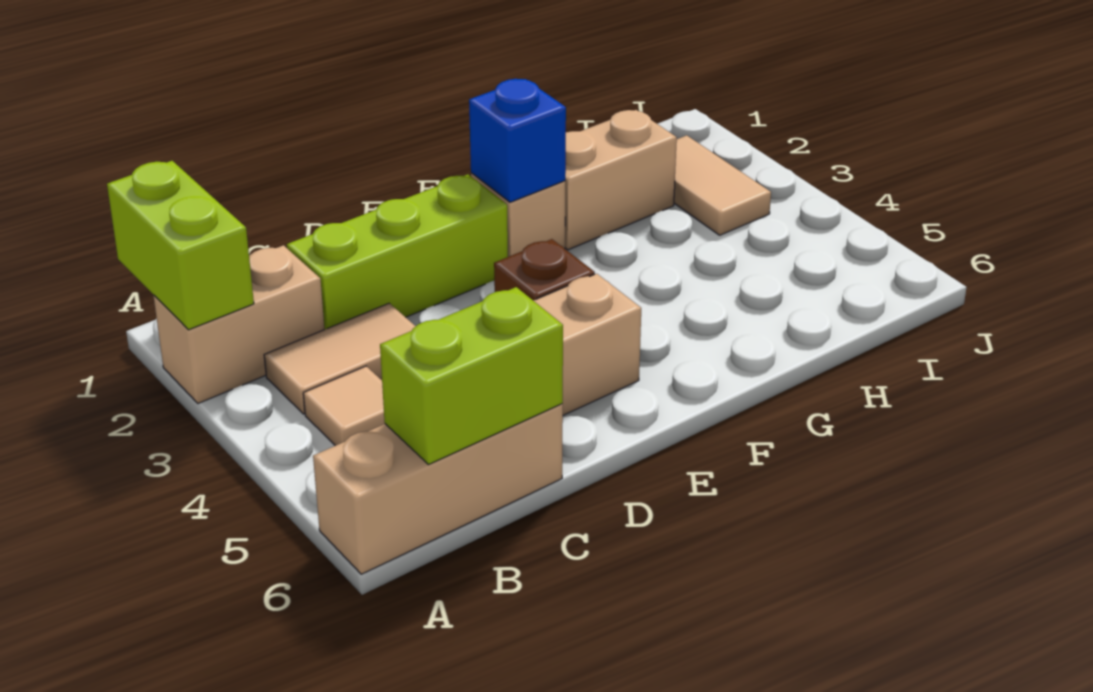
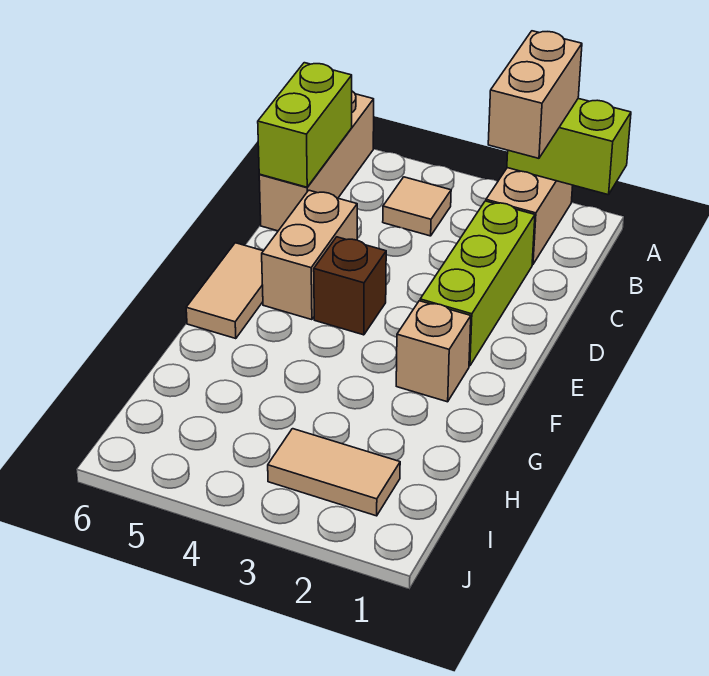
tan 1x2 tile [264,303,416,414] -> tan 1x2 tile moved to [186,243,263,339]
blue 1x1 brick [469,79,566,202] -> none
tan 1x2 brick [565,110,677,250] -> tan 1x2 brick moved to [488,31,582,158]

